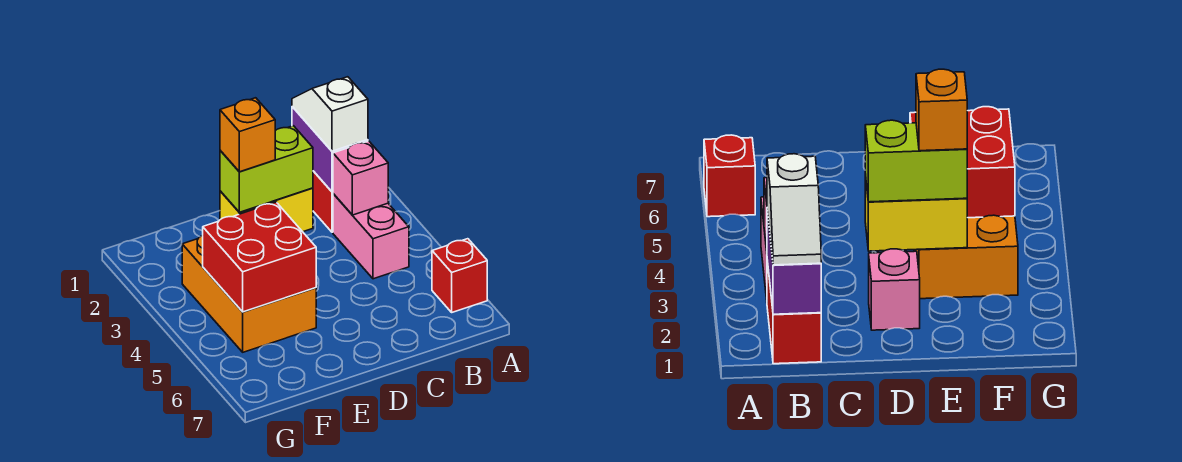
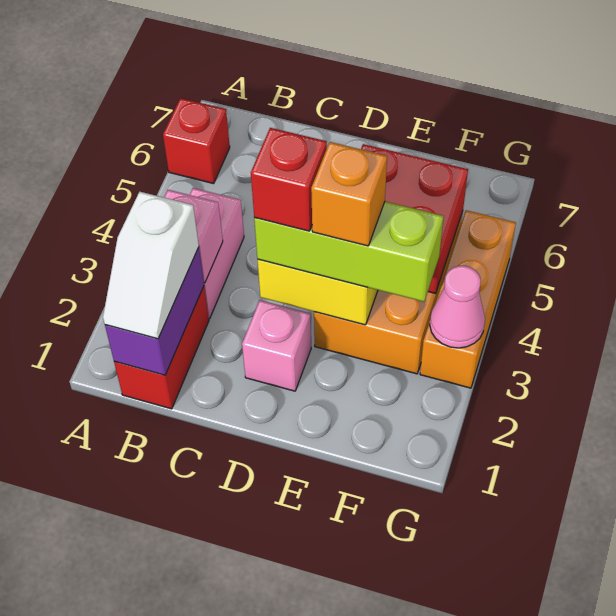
lime 1x2 brick [220,126,313,212] -> lime 1x3 brick [254,202,444,302]
none -> red 1x1 brick [251,128,327,231]
none -> orange 1x3 brick [420,210,516,388]
none -> pink 1x1 cone [430,266,485,348]

